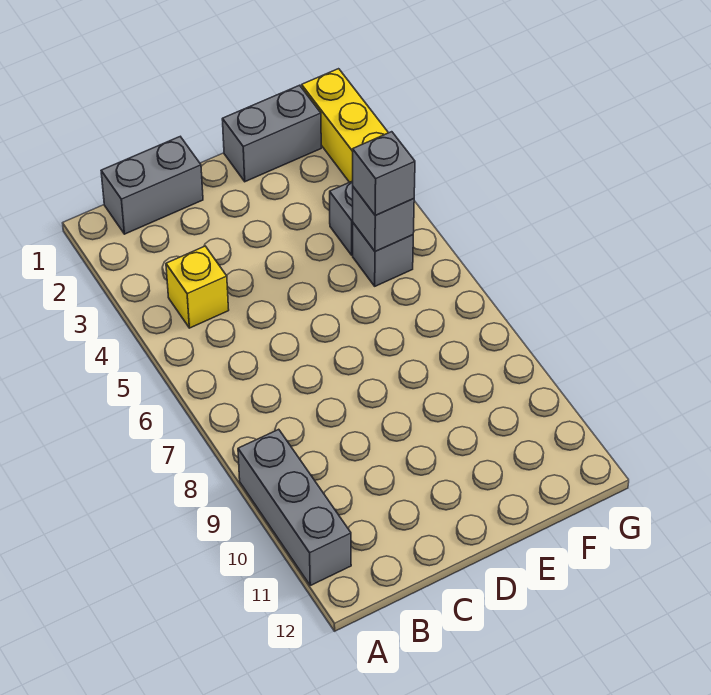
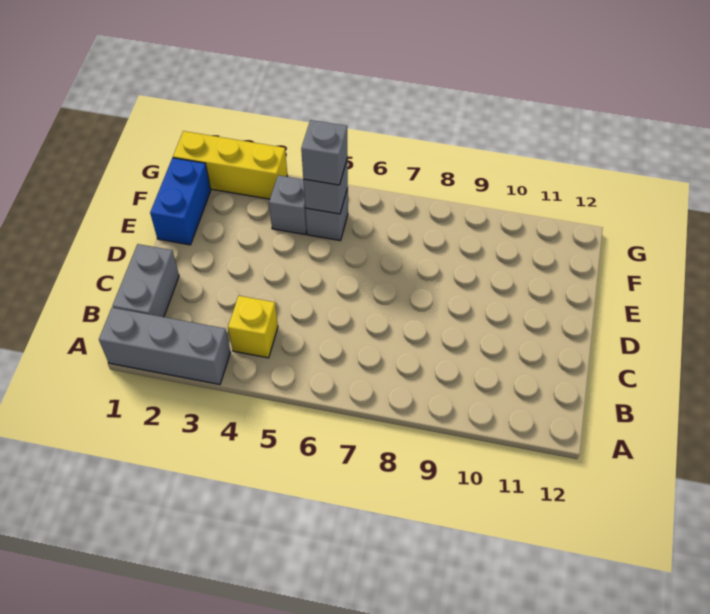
grey 1x3 brick [238,429,351,585] -> grey 1x3 brick moved to [99,308,230,384]
grey 1x2 brick [222,85,321,182] -> blue 1x2 brick [150,158,211,245]

